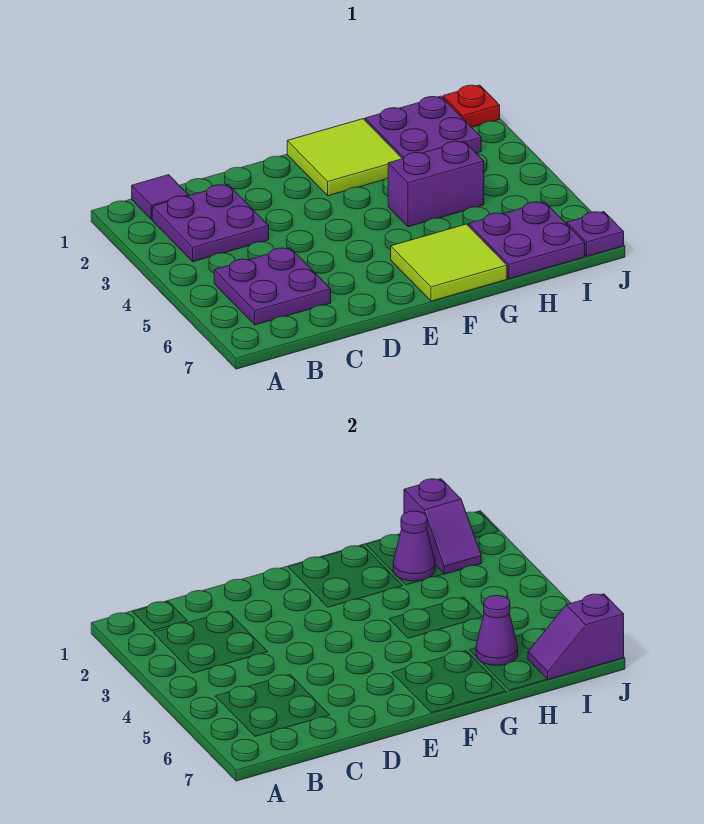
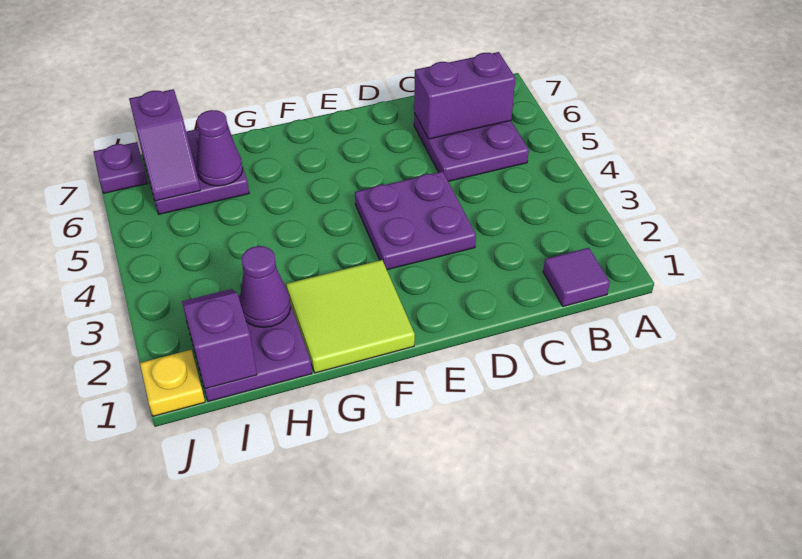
purple 2x2 plate [152,185,269,262] -> purple 2x2 plate moved to [355,171,476,270]
lime 2x2 tile [391,224,507,301] -> none
purple 1x2 brick [388,141,484,227] -> purple 1x2 brick moved to [414,52,515,139]
purple 1x2 slope [528,594,624,680] -> purple 1x2 slope turned to [129,89,200,201]
red 1x1 plate [443,85,500,127] -> yellow 1x1 plate [140,350,205,416]

